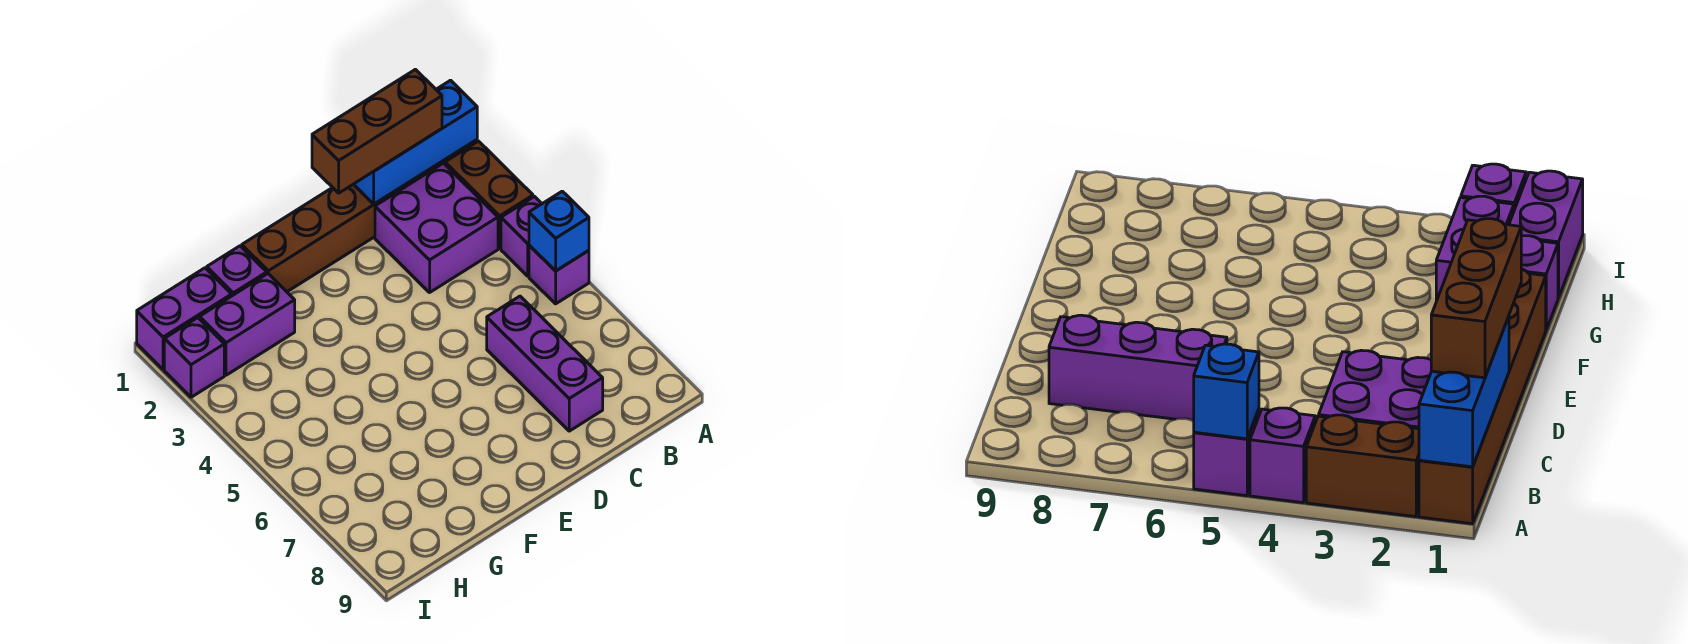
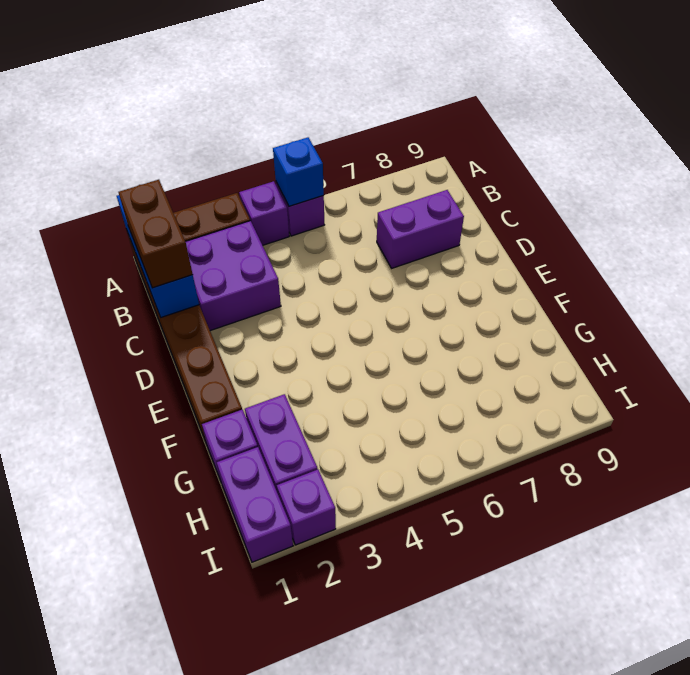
brown 1x3 brick [312,69,442,193] -> brown 1x2 brick [118,180,193,288]
purple 1x3 brick [487,296,603,431] -> purple 1x2 brick [377,190,464,268]

